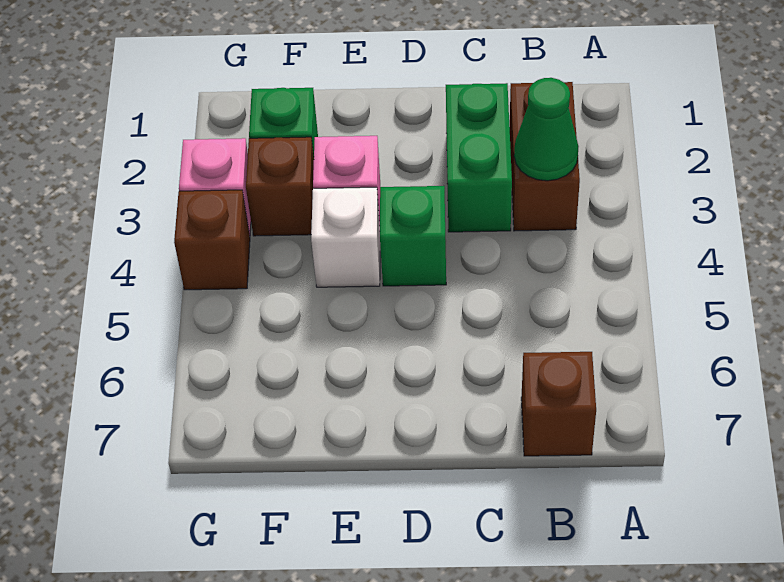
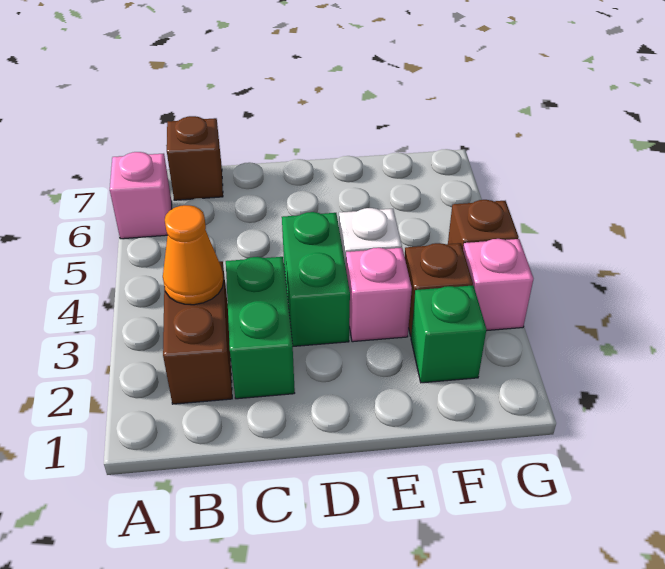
none -> pink 1x1 brick [110,152,172,239]
green 1x1 cone [514,78,579,181] -> orange 1x1 cone [163,205,224,305]
green 1x1 brick [380,186,446,286] -> green 1x2 brick [282,212,350,346]

